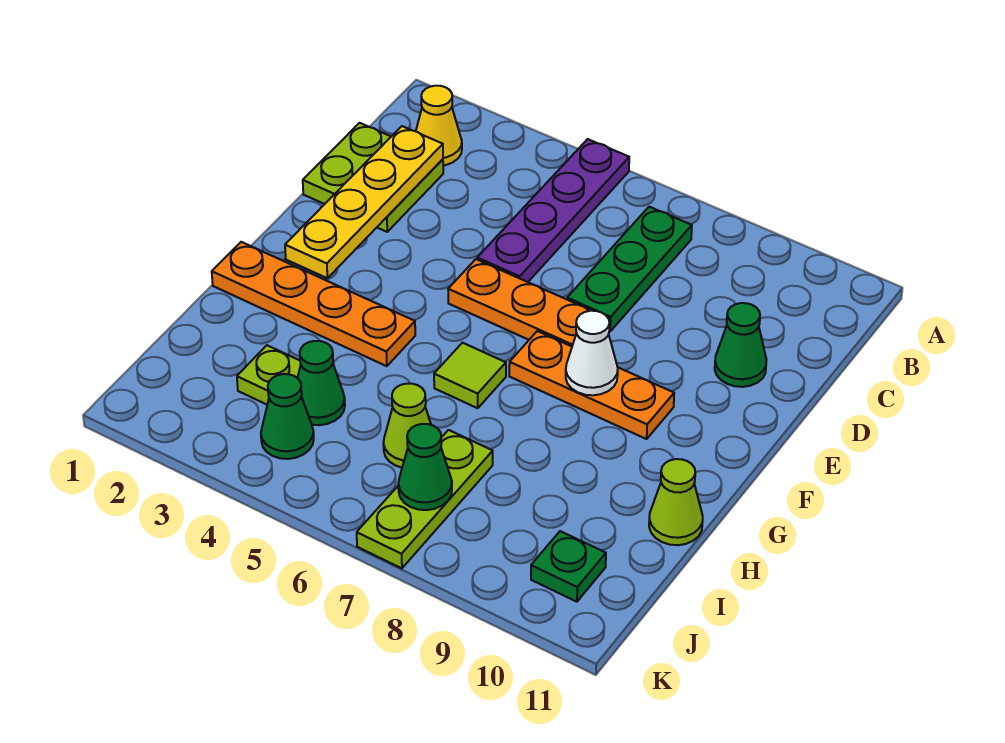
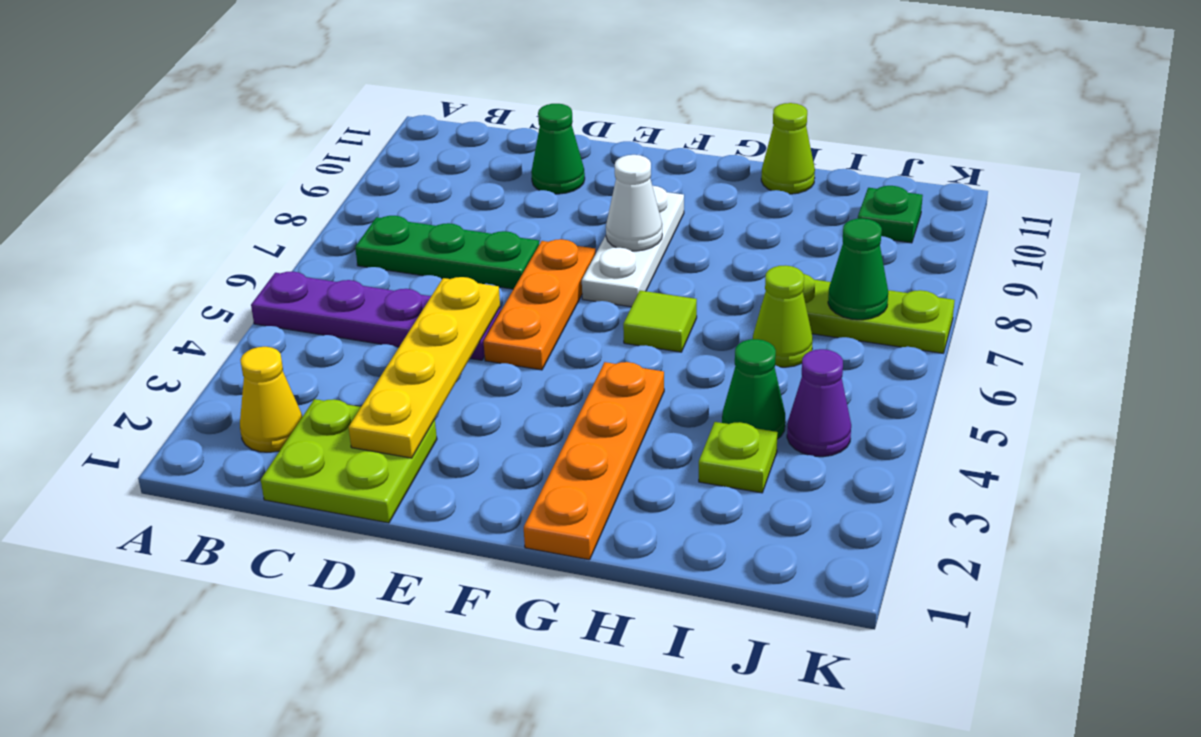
yellow 1x4 plate [285,126,443,278] -> yellow 1x4 plate turned to [348,277,500,458]
orange 1x3 plate [509,331,674,439] -> white 1x3 plate [582,186,684,307]
green 1x1 cone [261,374,314,459] -> purple 1x1 cone [787,349,851,457]

